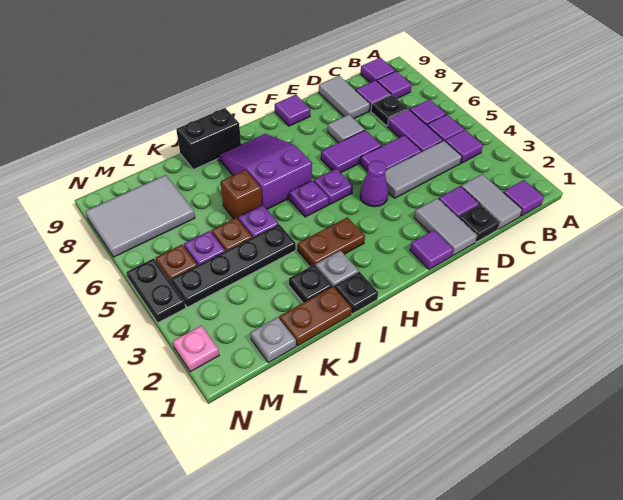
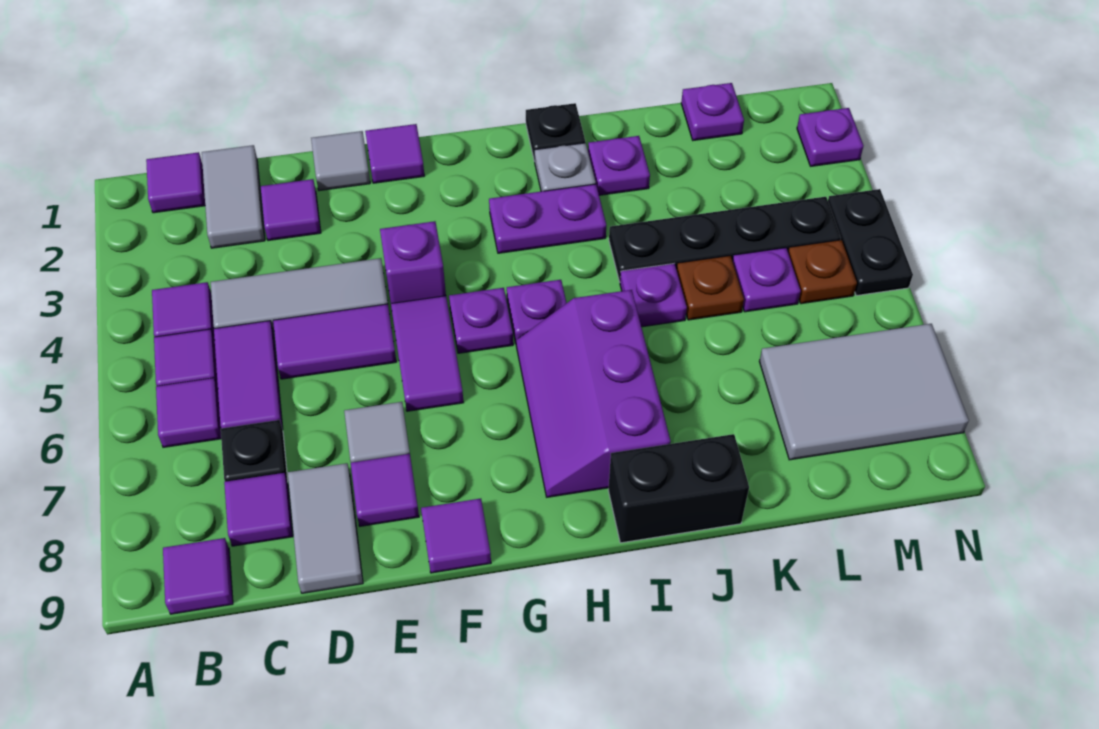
purple 1x1 tile [377,71,412,99] -> purple 1x1 tile moved to [351,454,419,526]
black 1x1 plate [458,204,500,242] -> none
grey 1x2 tile [414,198,477,256] -> grey 1x1 tile [311,131,370,191]
purple 1x2 tile [321,130,382,173] -> purple 1x2 tile turned to [391,296,464,411]
purple 1x1 cone [360,161,388,207] -> purple 1x1 brick [380,221,446,304]
brown 1x2 plate [298,217,365,266] -> purple 1x2 plate [489,184,606,253]
purple 2x3 slope [218,134,312,209] -> purple 2x3 slope turned to [516,290,671,497]
brown 1x2 plate [279,286,352,346] -> none
black 1x1 plate [289,265,332,303] -> purple 1x1 plate [588,136,650,195]
brown 1x1 brick [221,170,262,219] -> none
grey 1x1 plate [250,317,296,363] -> purple 1x1 plate [681,83,744,140]
pink 1x1 plate [173,326,219,372] -> purple 1x1 plate [797,108,863,166]

